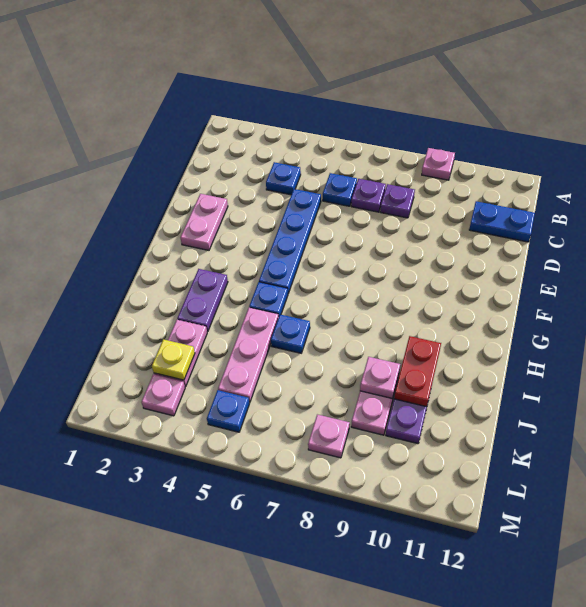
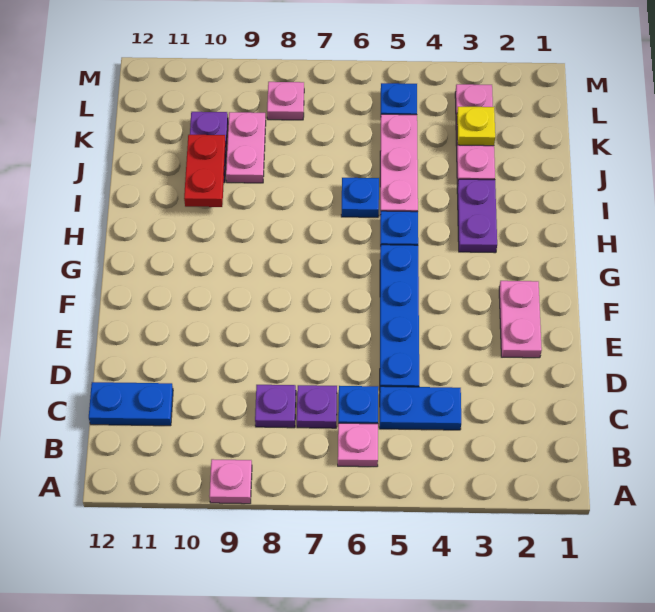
blue 1x1 plate [266,162,301,195] -> blue 1x2 plate [380,386,461,430]
pink 1x1 plate [360,357,400,398] -> pink 1x1 plate moved to [338,423,378,467]

